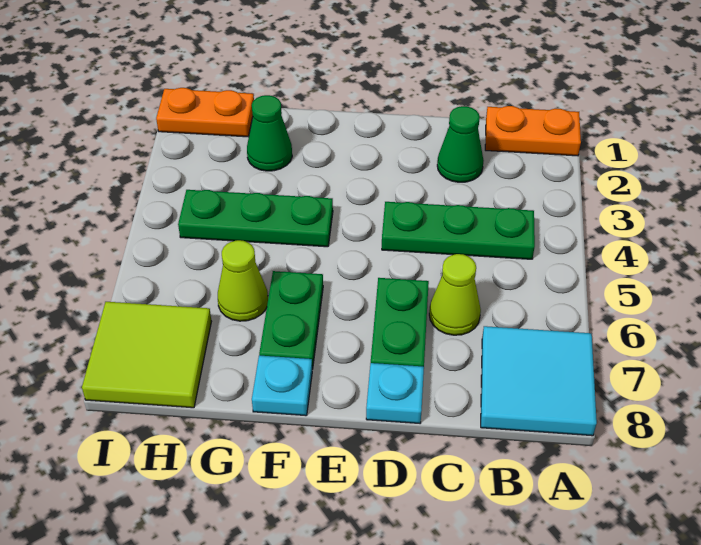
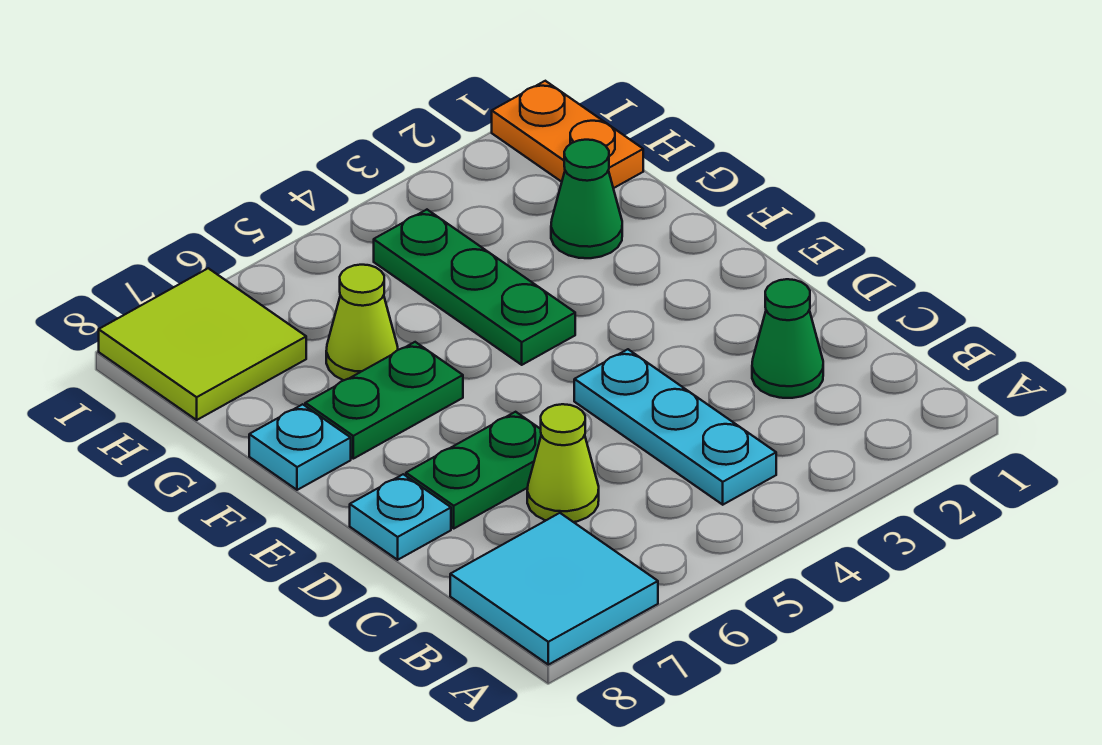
orange 1x2 plate [485,106,581,156] -> none
green 1x3 plate [382,202,535,259] -> cyan 1x3 plate [574,349,776,505]

